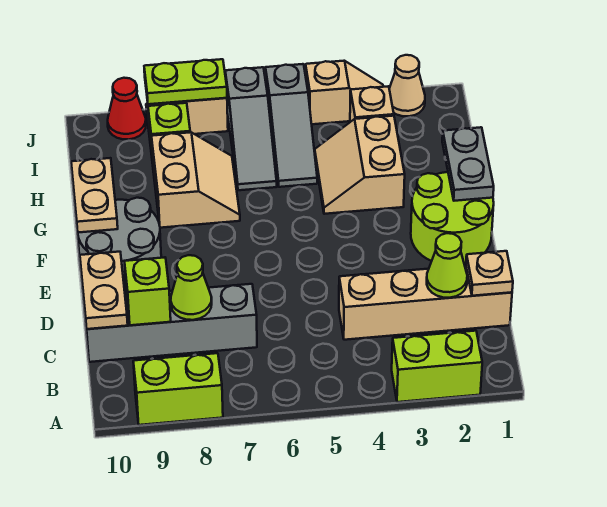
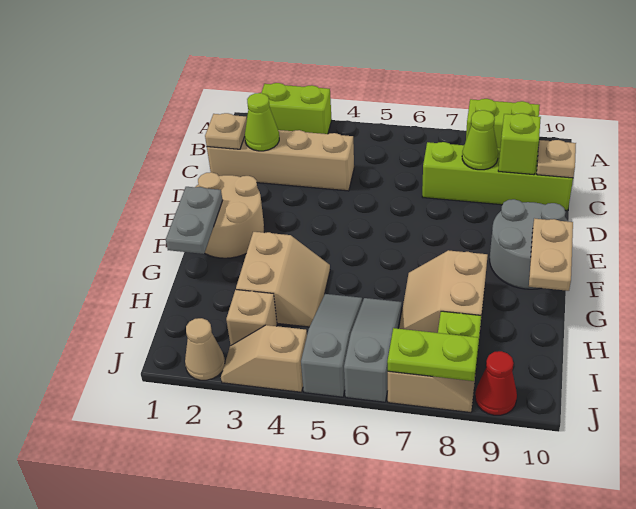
grey 1x4 brick [84,284,257,362] -> lime 1x4 brick [422,142,573,211]
tan 1x2 plate [80,252,128,329] -> tan 1x1 plate [537,140,576,178]
lime 2x2 round brick [411,172,494,264] -> tan 2x2 round brick [196,172,264,258]

